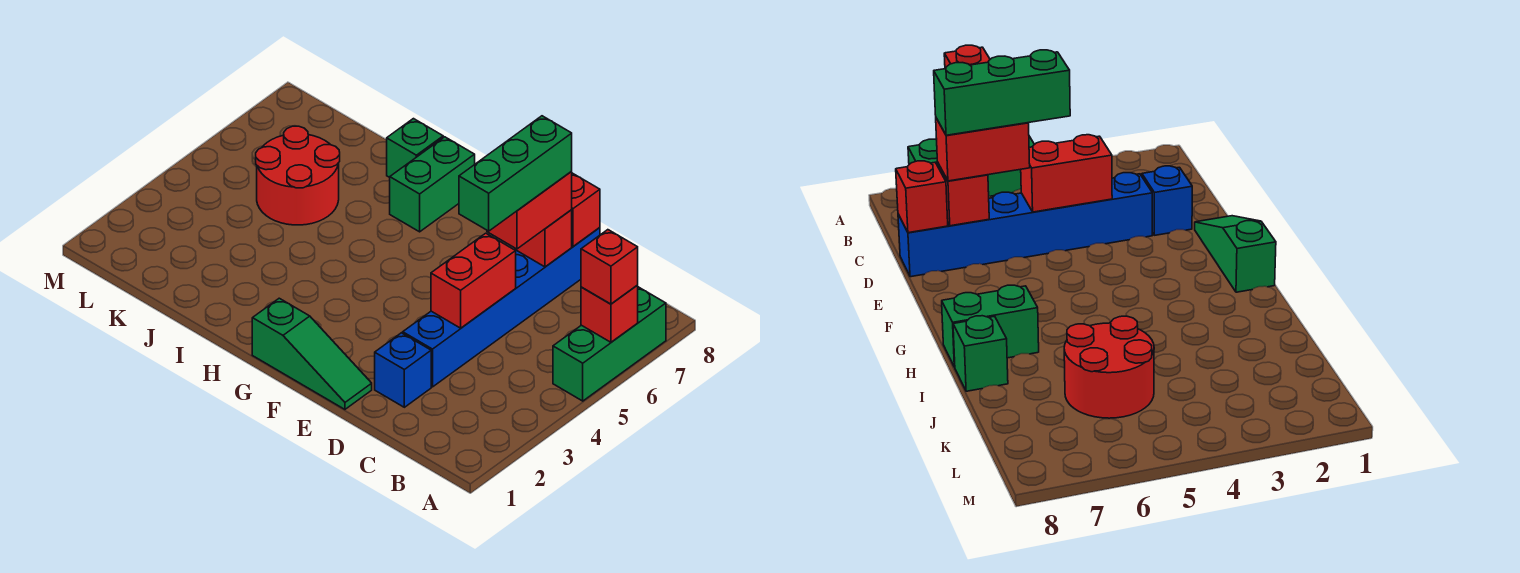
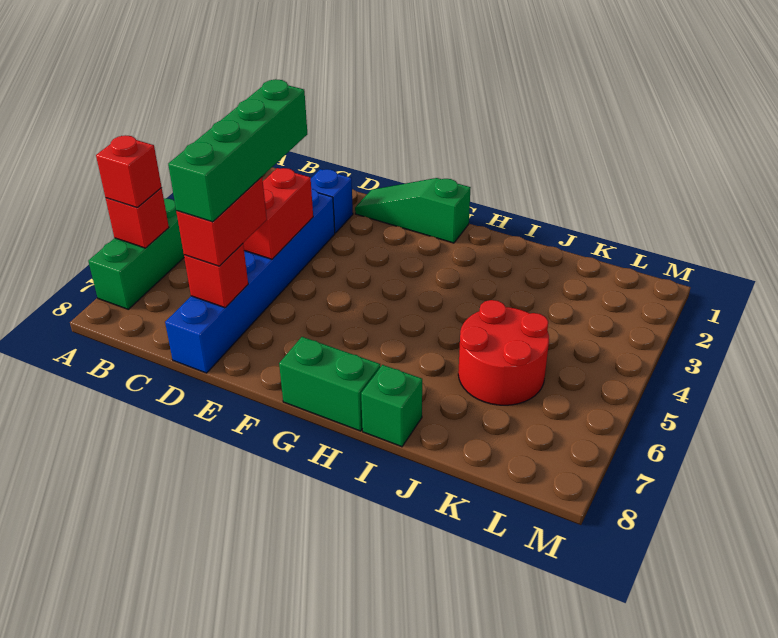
green 1x3 brick [459,116,572,231] -> green 1x4 brick [168,79,307,222]
red 1x1 brick [572,173,600,246] -> none
green 1x2 brick [390,137,475,232] -> green 1x2 brick turned to [279,337,380,431]

